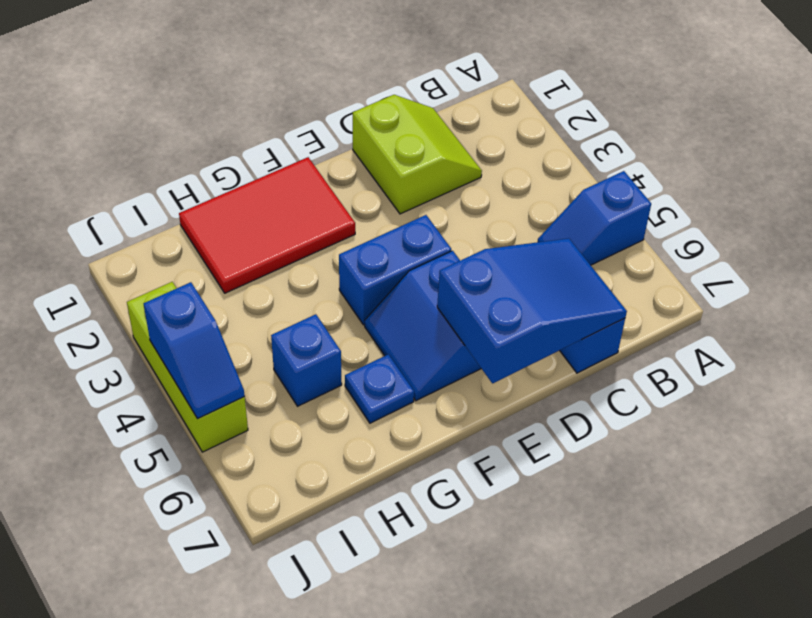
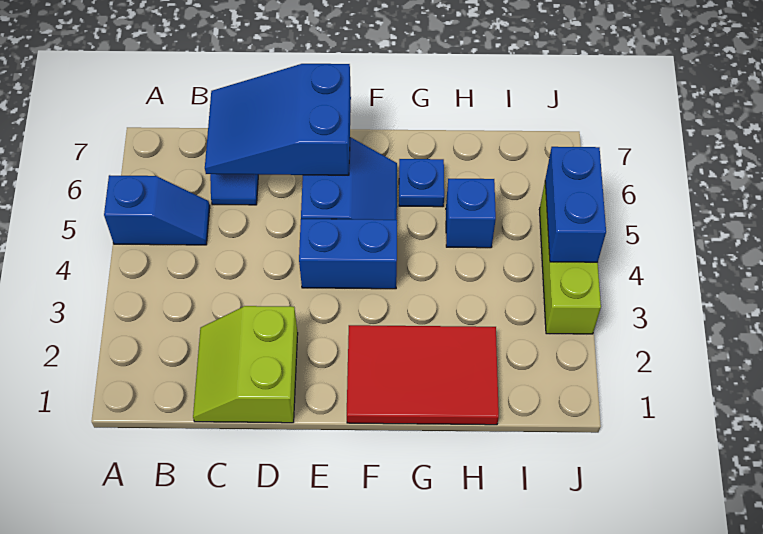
blue 1x2 slope [144,282,245,419] -> blue 1x2 brick [545,147,606,262]

